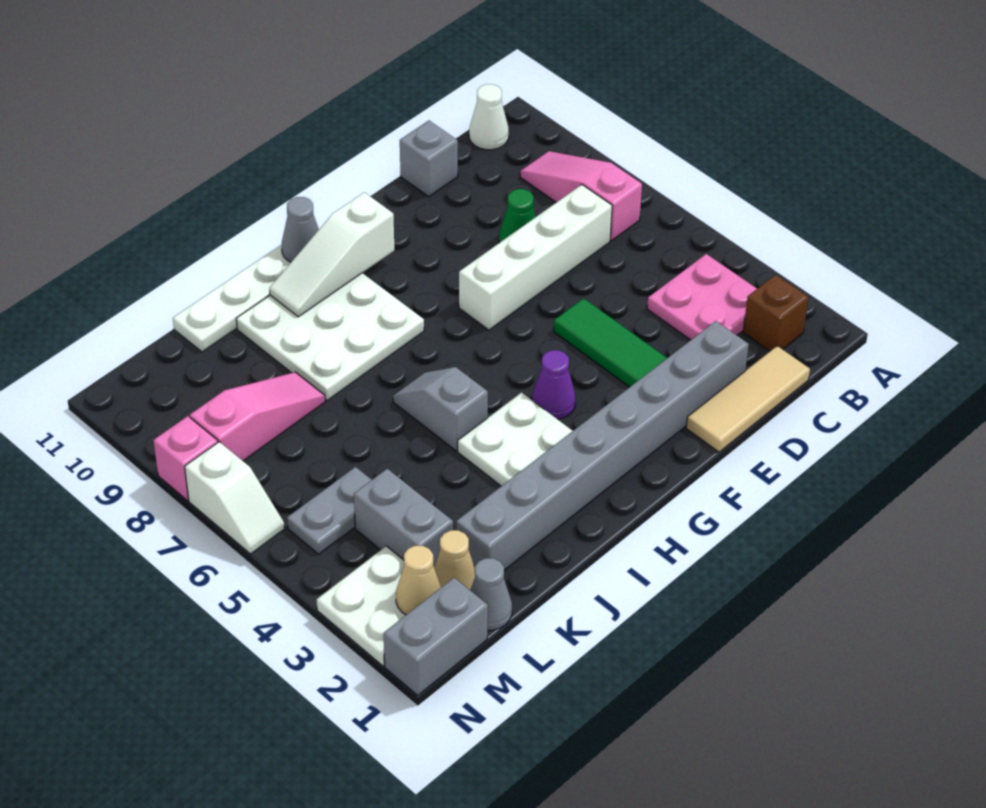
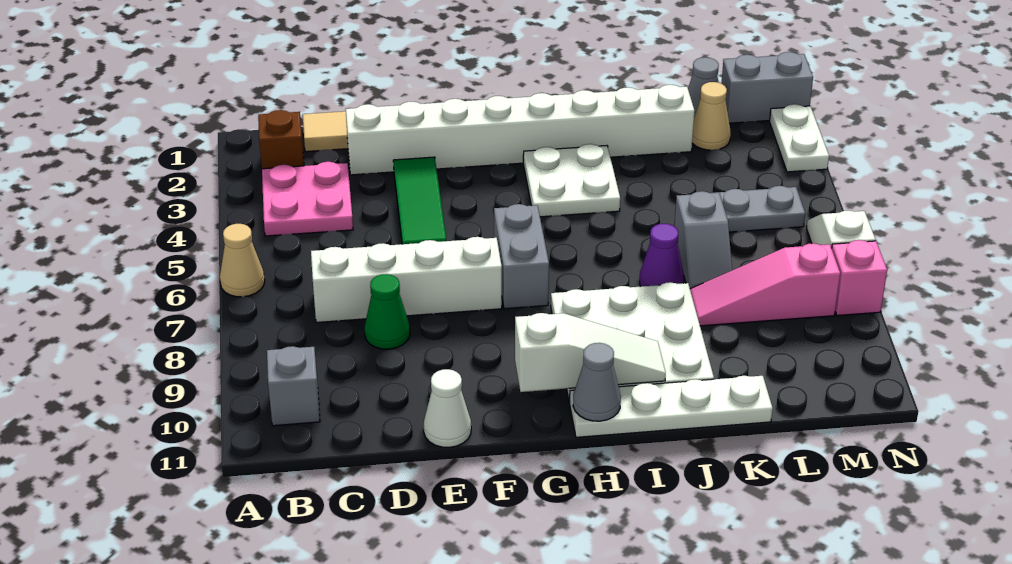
pink 1x3 slope [520,151,642,241] -> none
white 1x1 cone [469,84,509,150] -> white 1x1 cone moved to [424,369,471,447]
grey 1x8 brick [456,321,749,570] -> white 1x8 brick [346,85,694,175]
grey 1x1 brick [400,121,458,197] -> grey 1x1 brick moved to [267,346,320,426]
purple 1x1 cone [532,350,576,419] -> purple 1x1 cone moved to [640,224,684,286]
grey 1x2 slope [393,367,488,451] -> grey 1x2 slope moved to [674,191,732,289]
grey 1x2 brick [354,469,453,567] -> grey 1x2 brick moved to [494,204,549,309]
white 2x2 plate [317,546,406,666] -> white 1x2 plate [770,104,829,172]
tan 1x1 cone [396,546,441,615] -> tan 1x1 cone moved to [220,224,265,297]

